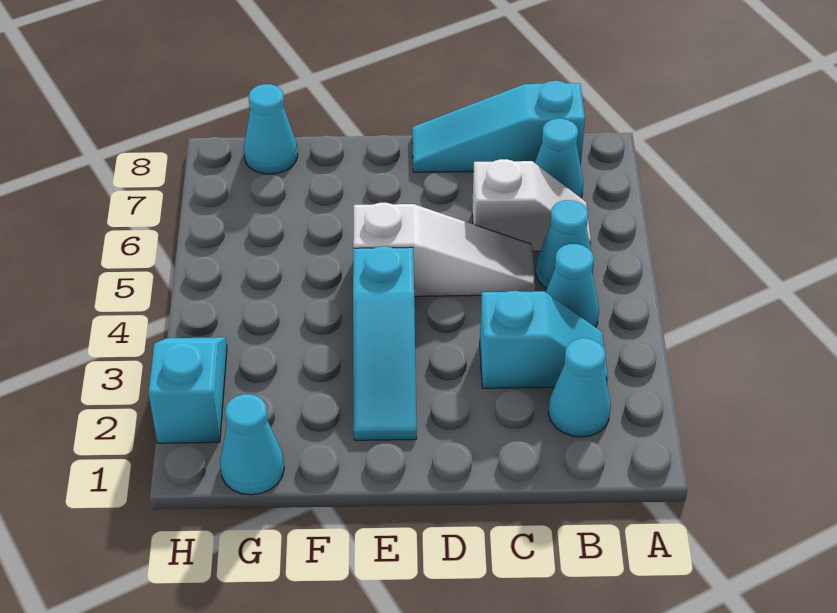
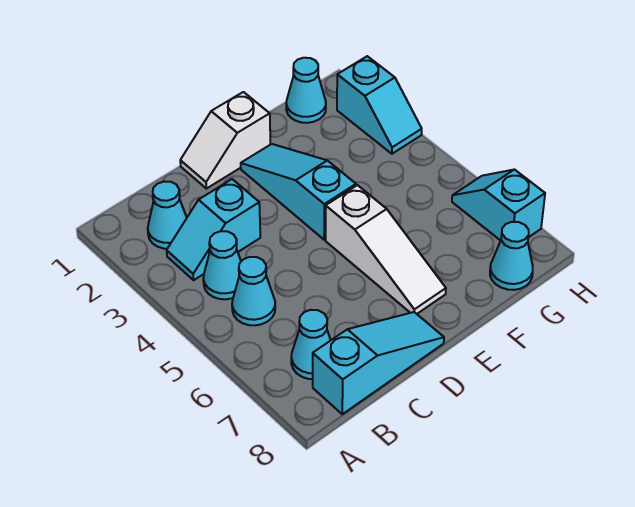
white 1x2 slope [472,159,591,251] -> white 1x2 slope moved to [180,92,270,189]
white 1x3 slope [353,203,535,296] -> white 1x3 slope turned to [326,185,446,314]
none -> cyan 1x2 slope [452,170,545,241]

